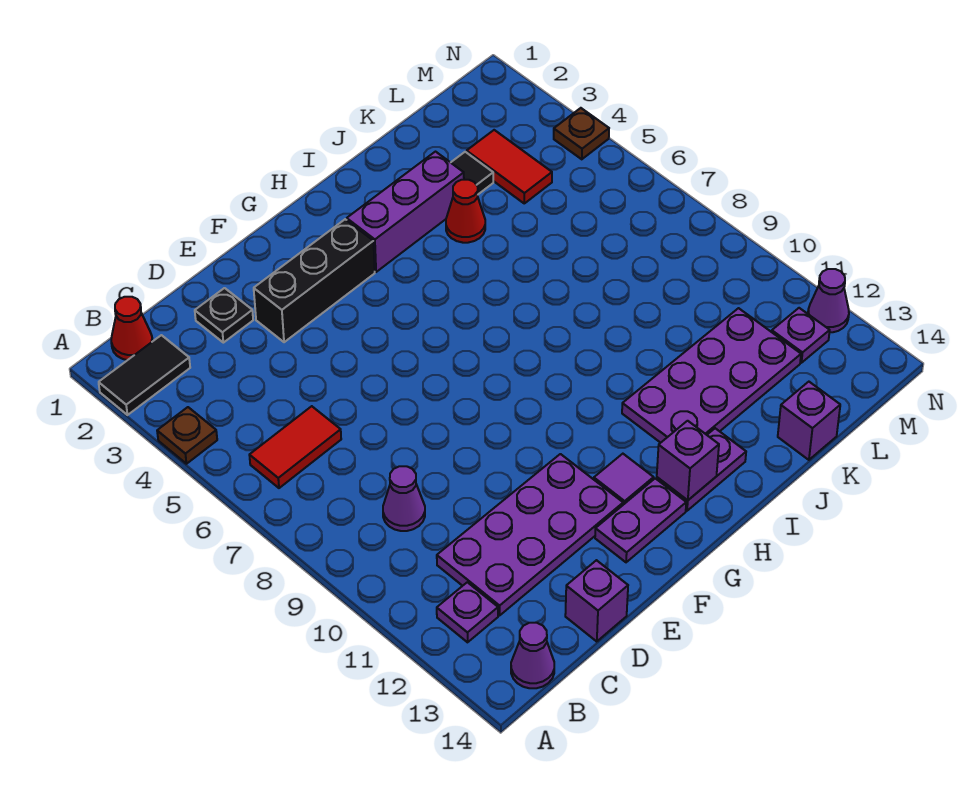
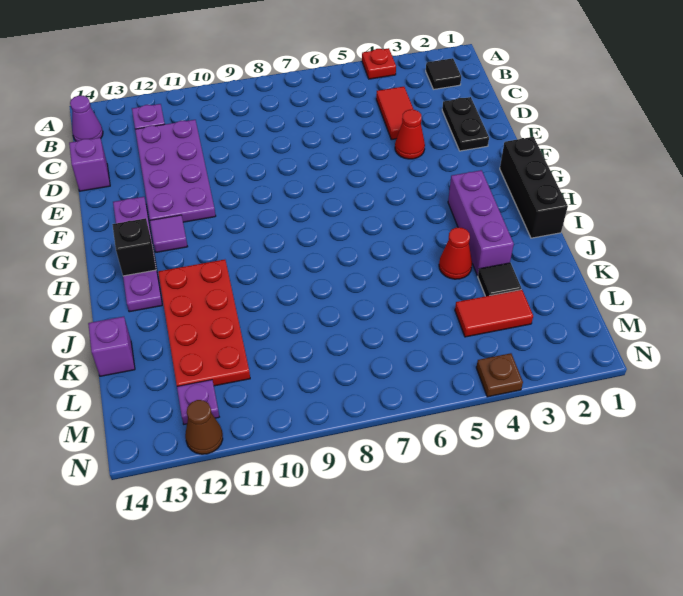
black 1x2 tile [99,335,190,415] -> black 1x1 tile [426,58,461,89]
brown 1x1 plate [157,407,217,464] -> red 1x1 plate [362,48,396,79]
red 1x1 cone [111,297,153,360] -> red 1x1 cone moved to [395,110,425,159]
red 1x2 tile [249,406,341,488] -> red 1x2 tile moved to [376,87,414,140]
purple 1x1 cone [383,466,425,531] -> none
black 1x1 plate [195,288,253,343] -> black 1x2 plate [442,97,489,151]
black 1x3 brick [254,219,375,342] -> black 1x3 brick moved to [500,137,568,238]
purple 1x1 brick [657,421,719,500] -> black 1x1 brick [112,218,156,276]
purple 2x4 plate [622,308,801,443] -> red 2x4 plate [158,260,250,386]
purple 1x1 cone [808,269,849,332] -> brown 1x1 cone [185,400,223,454]

